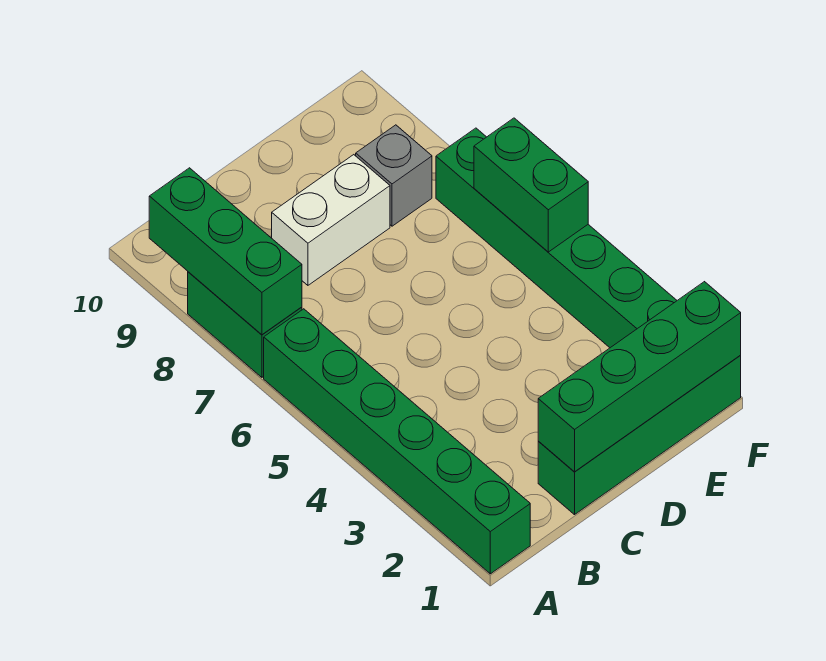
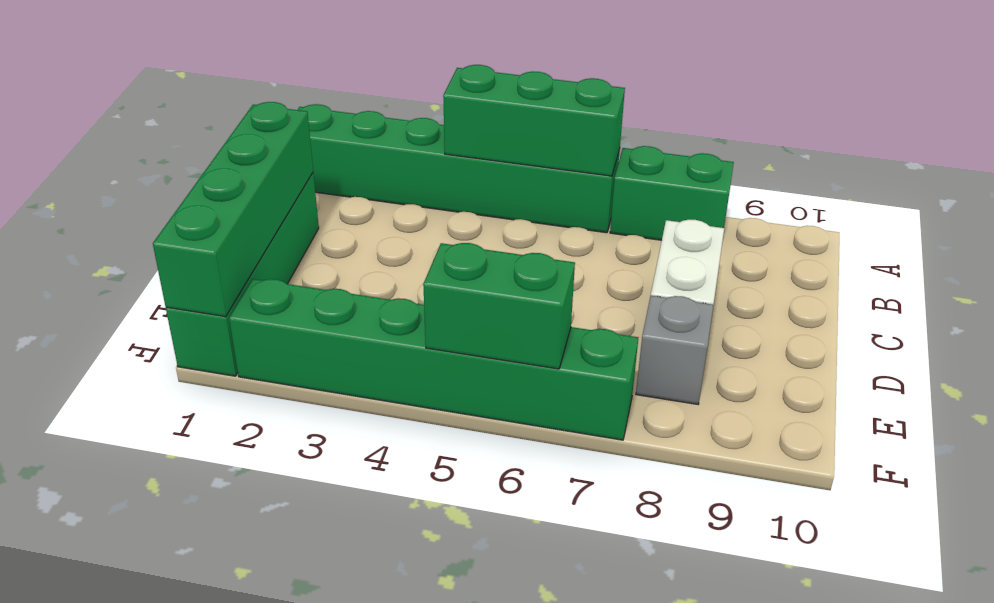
green 1x3 brick [149,168,302,335] -> green 1x3 brick moved to [443,65,625,176]

